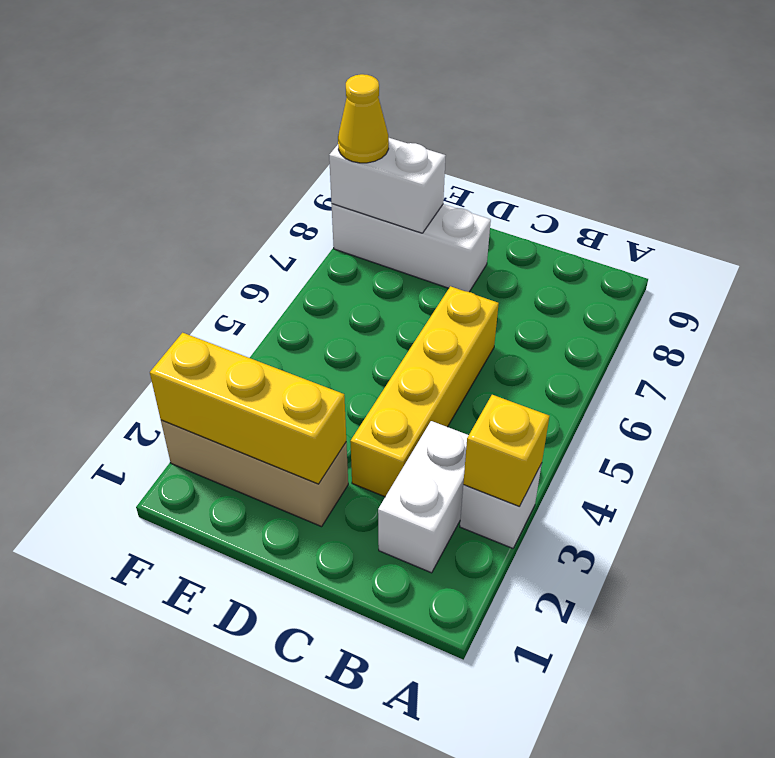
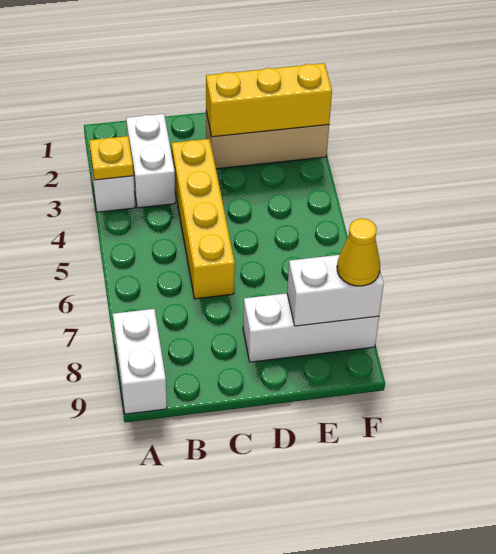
yellow 1x1 brick [463,395,549,507] -> yellow 1x1 plate [89,136,134,180]
none -> white 1x2 brick [113,309,167,414]

